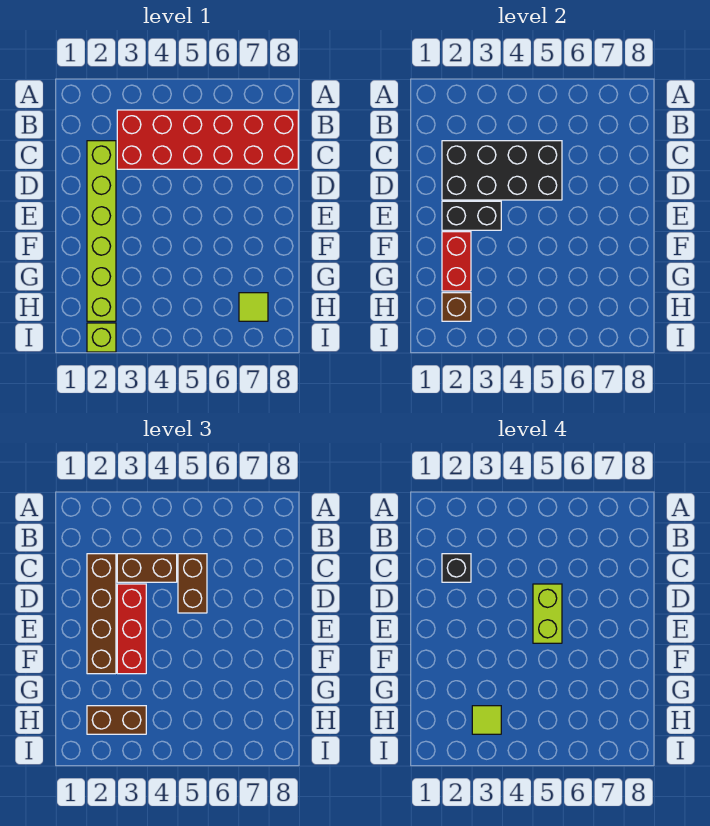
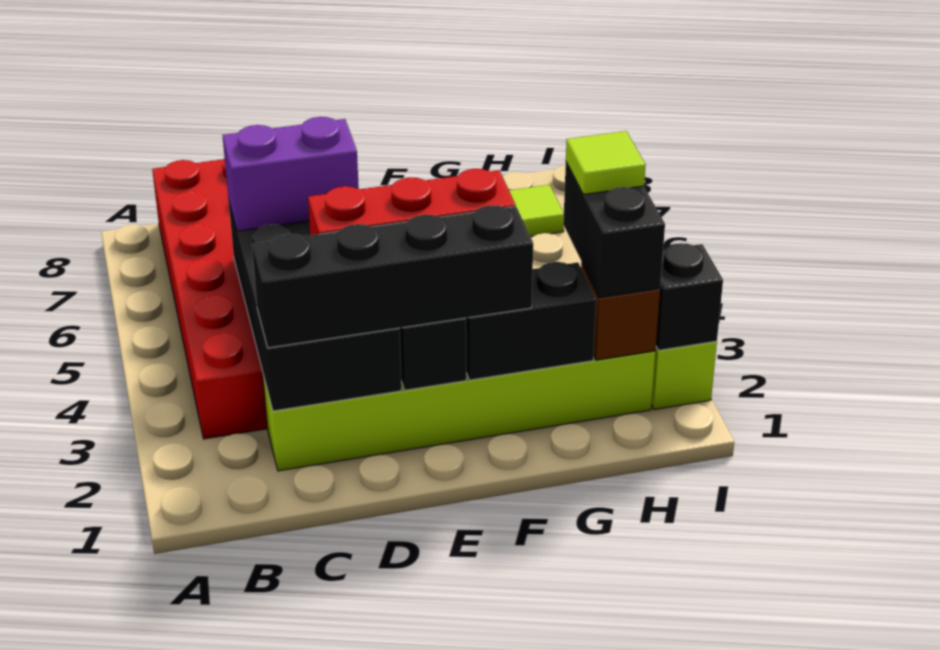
brown 1x4 brick [87,554,116,674] -> black 1x4 brick [252,205,533,348]
black 1x1 brick [442,554,471,582] -> black 1x1 brick moved to [656,243,723,350]
brown 1x2 brick [117,554,177,582] -> none
brown 1x2 brick [178,554,207,613] -> purple 1x2 brick [223,117,359,231]
lime 1x2 brick [533,584,562,643] -> none
red 1x2 brick [442,232,471,291] -> black 1x2 brick [466,262,596,380]
brown 1x2 brick [87,706,146,734] -> black 1x2 brick [563,162,665,298]

